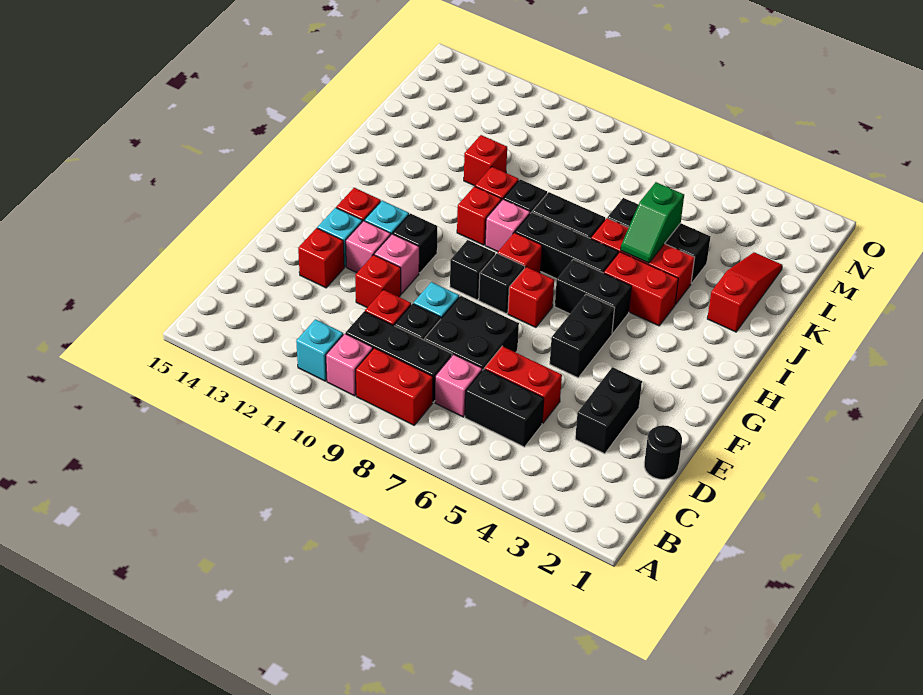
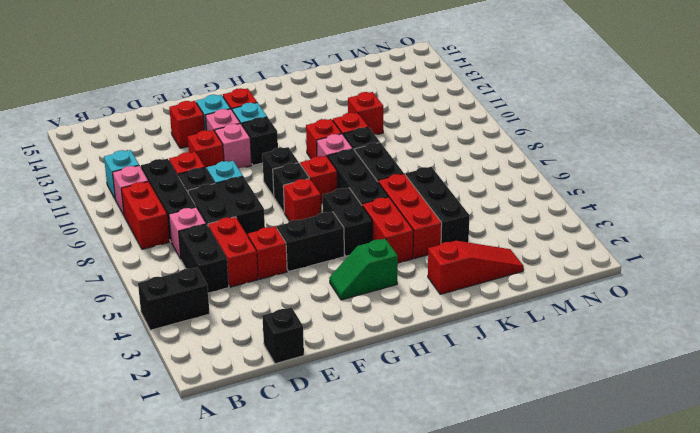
black 1x1 round brick [644,425,682,479] -> black 1x1 brick [262,307,304,364]
black 1x2 brick [575,367,642,454] -> black 1x2 brick moved to [138,268,210,330]
none -> red 1x1 brick [248,227,287,279]
green 1x2 slope [621,182,684,263] -> green 1x2 slope moved to [329,239,398,300]

